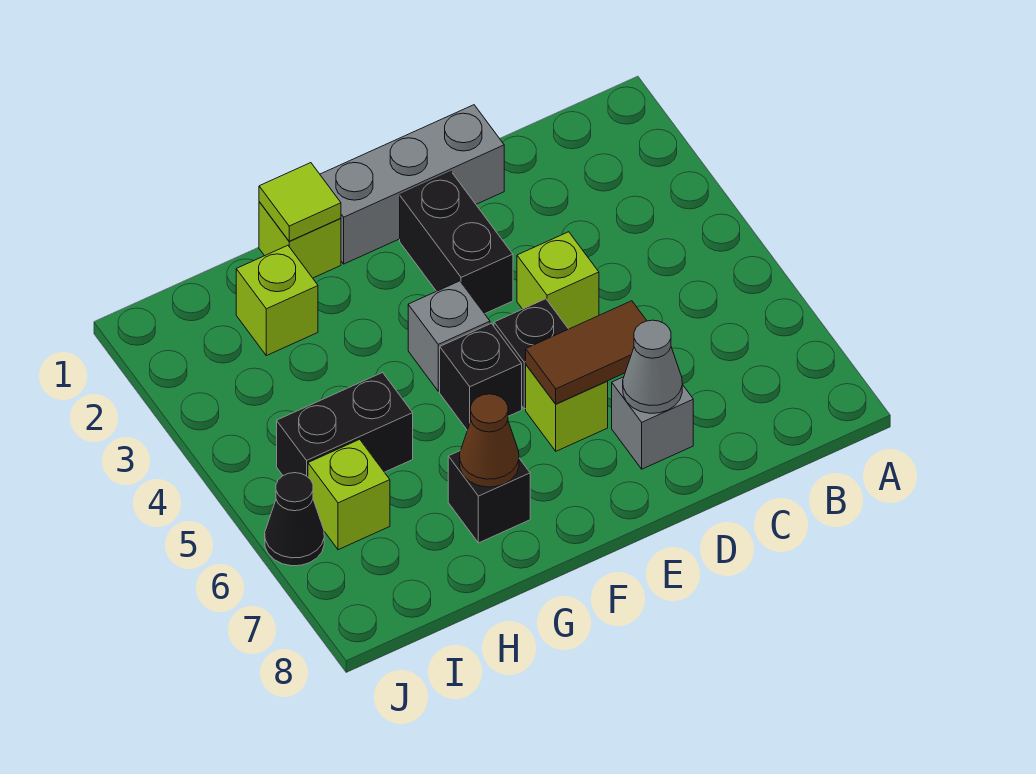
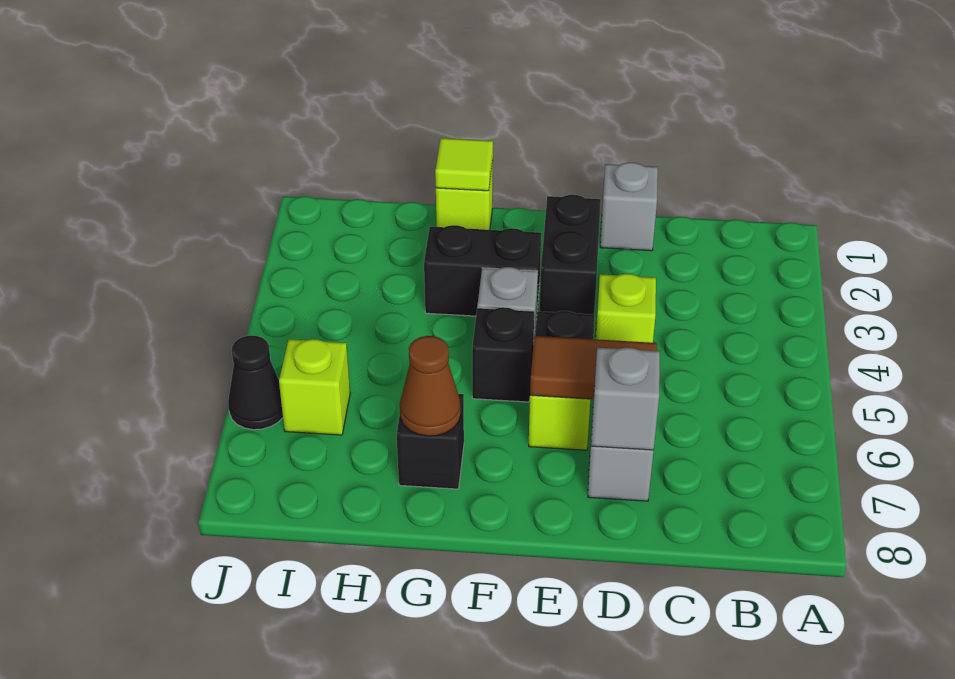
grey 1x3 brick [320,105,504,264] -> grey 1x1 brick [600,162,658,251]
grey 1x1 cone [623,320,682,413] -> grey 1x1 brick [591,347,660,450]
lime 1x1 brick [236,245,318,356] -> none
black 1x2 brick [277,372,413,477] -> black 1x2 brick moved to [424,225,541,318]

